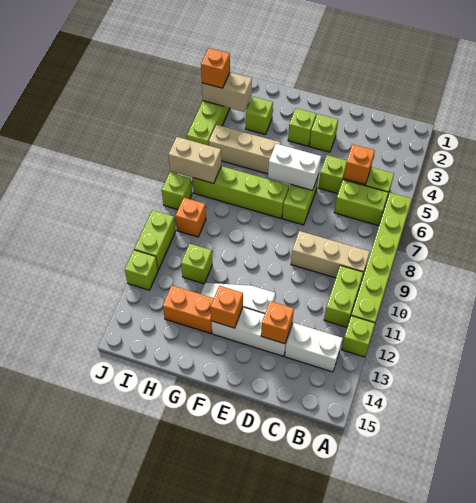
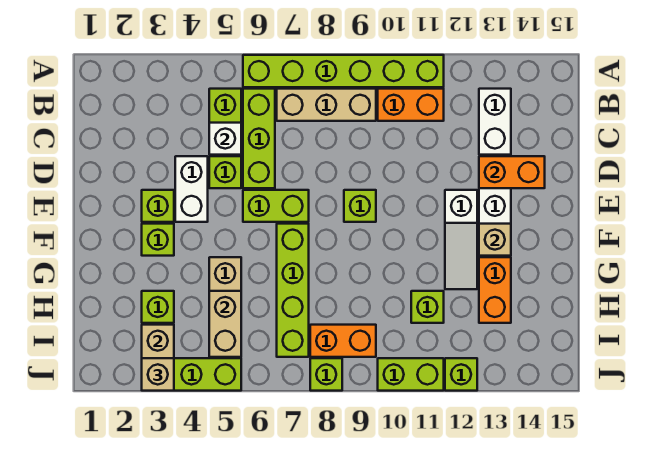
lime 1x1 brick [341,316,375,357] -> lime 1x1 brick moved to [344,190,376,222]
lime 1x2 brick [334,180,388,226] -> lime 1x3 brick [243,89,275,188]
tan 1x3 brick [291,231,370,281] -> tan 1x3 brick turned to [277,89,376,121]
lime 1x2 brick [324,265,363,327] -> orange 1x2 brick [378,89,444,121]
orange 1x1 brick [343,144,375,185] -> white 1x1 brick [209,123,241,155]
orange 1x1 brick [261,301,294,344] -> orange 1x2 brick [479,156,545,188]
white 1x2 brick [268,144,321,191] -> white 1x2 brick moved to [175,156,208,222]
orange 1x1 brick [211,286,243,328] -> tan 1x1 brick [479,224,511,256]
tan 1x2 brick [168,137,221,184] -> tan 1x2 brick moved to [209,291,241,357]
orange 1x1 brick [176,198,206,237] -> orange 1x2 brick [310,325,376,357]
orange 1x1 brick [201,48,230,88] -> tan 1x1 brick [142,358,174,391]

